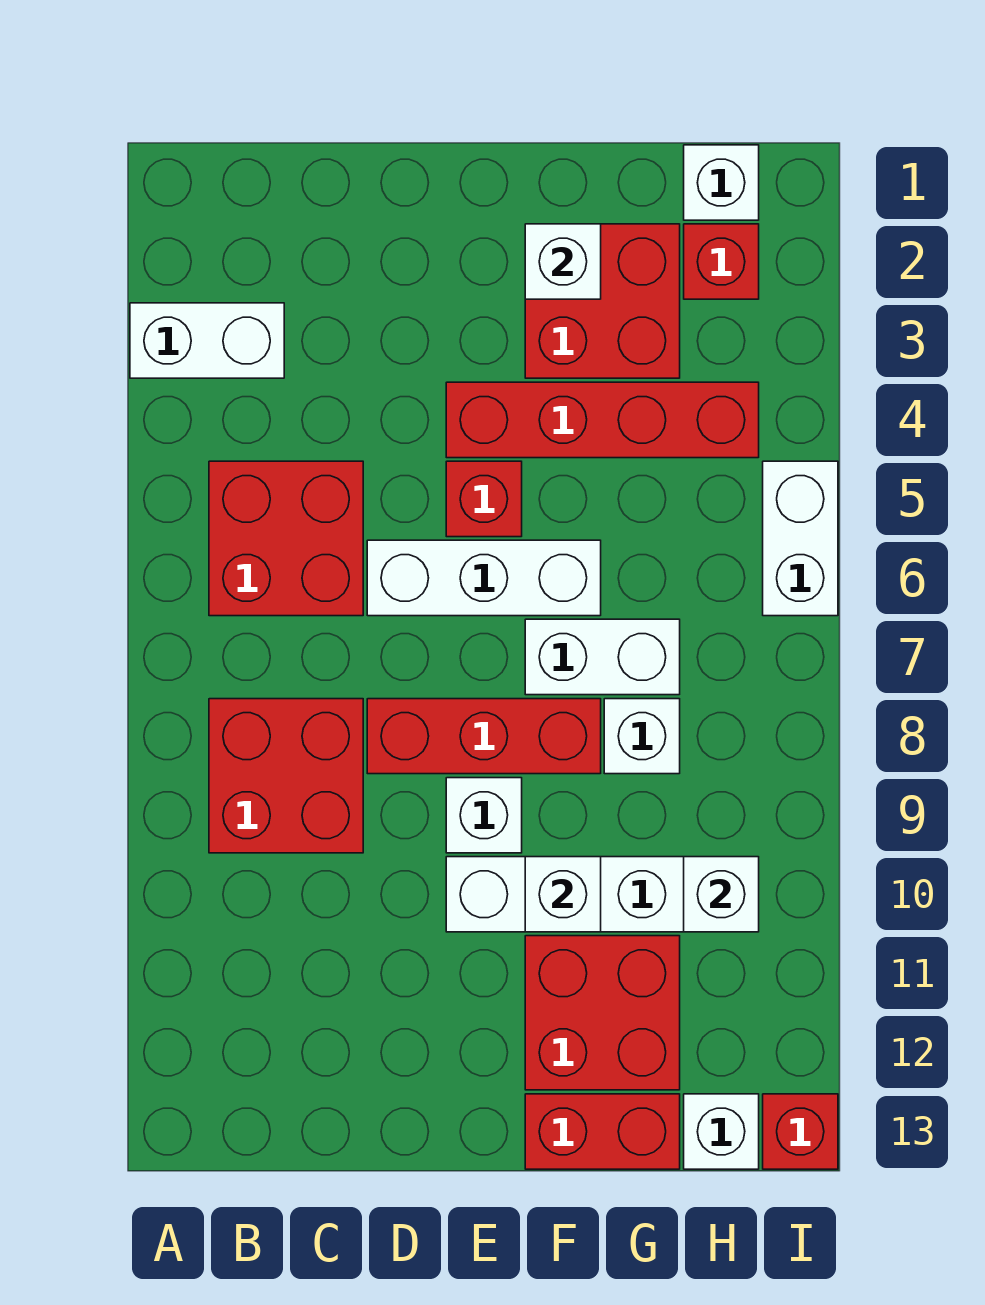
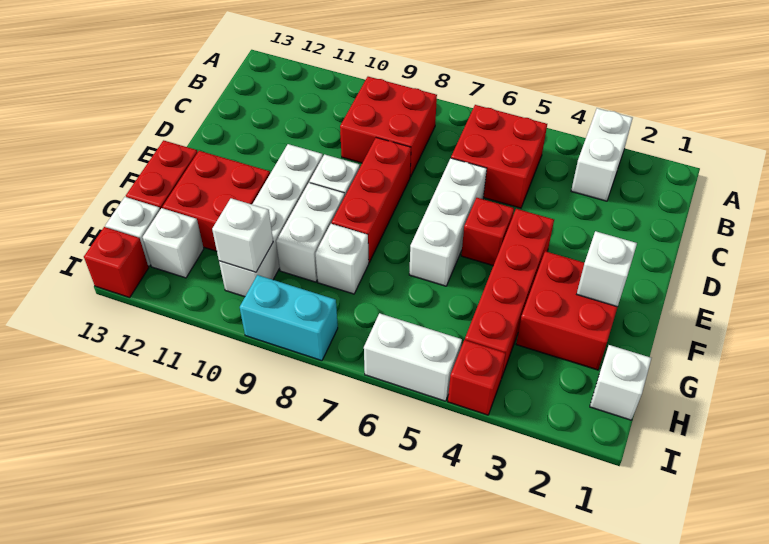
white 1x2 brick [525,619,680,695] -> white 1x2 brick moved to [276,183,345,282]
white 1x1 brick [525,857,601,932] -> white 1x1 brick moved to [143,208,204,278]
red 1x1 brick [684,224,759,299] -> red 1x1 brick moved to [448,340,506,415]
none -> cyan 1x2 brick [240,275,338,361]

